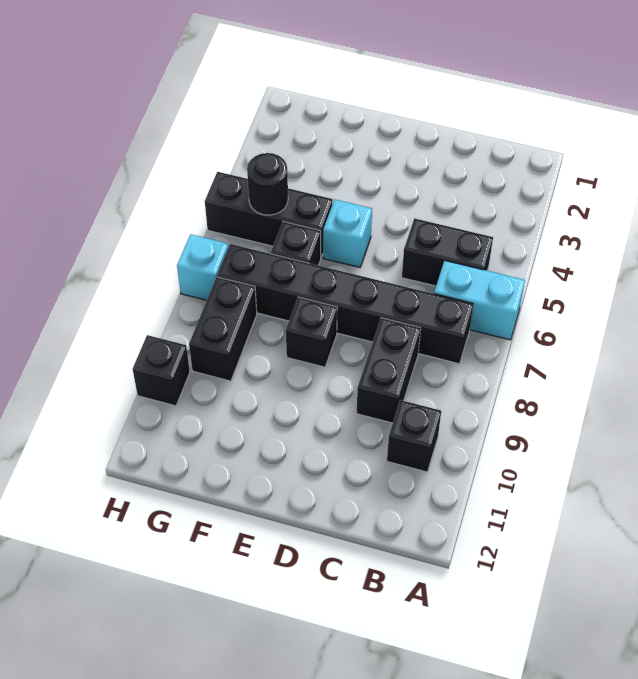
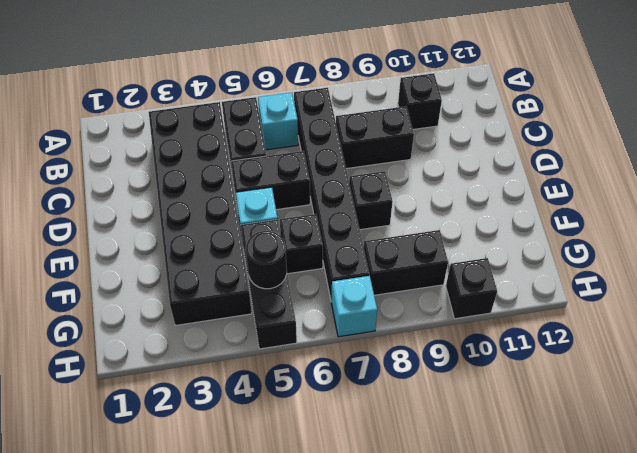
cyan 1x2 brick [434,261,525,340] -> cyan 1x1 brick [258,92,298,150]
none -> black 2x6 brick [149,102,252,325]
none -> black 1x2 brick [231,151,310,210]

